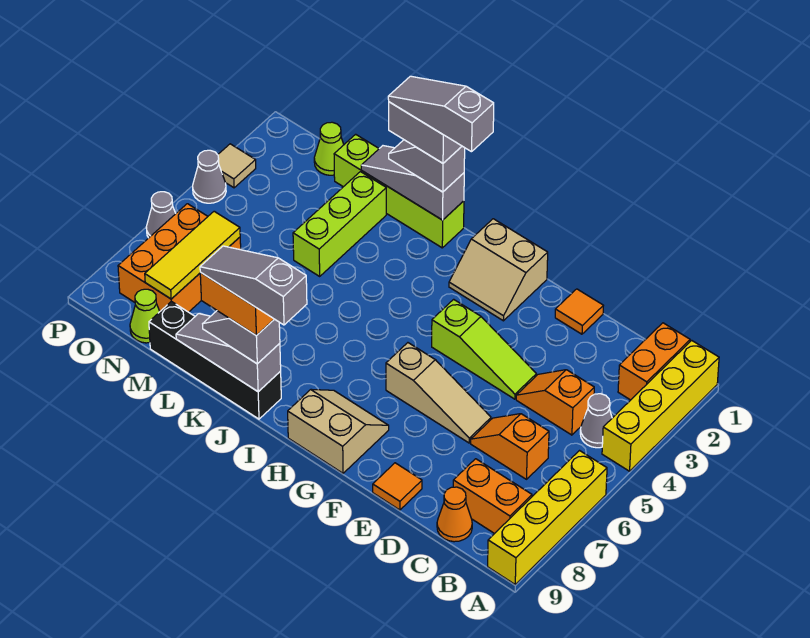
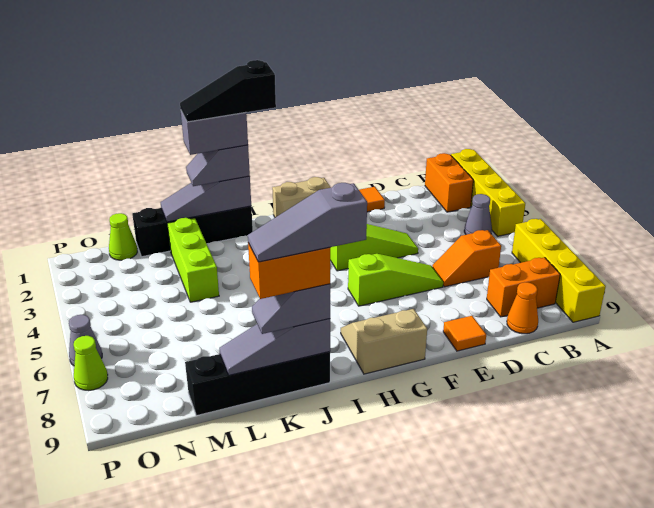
orange 1x2 slope [516,370,594,435] -> none
tan 1x3 slope [386,343,491,443] -> lime 1x3 slope [348,254,443,306]
grey 1x3 slope [388,76,494,152] -> black 1x3 slope [180,60,276,122]
lime 1x4 brick [334,134,464,248] -> black 1x4 brick [132,206,253,257]
orange 2x3 brick [118,204,241,312] -> none
yellow 1x3 tile [145,211,240,299] -> none
lime 1x1 cone [130,289,160,343] -> lime 1x1 cone moved to [74,336,108,390]
tan 1x1 tile [218,144,256,188] -> none
grey 1x1 cone [193,150,226,203] -> none

